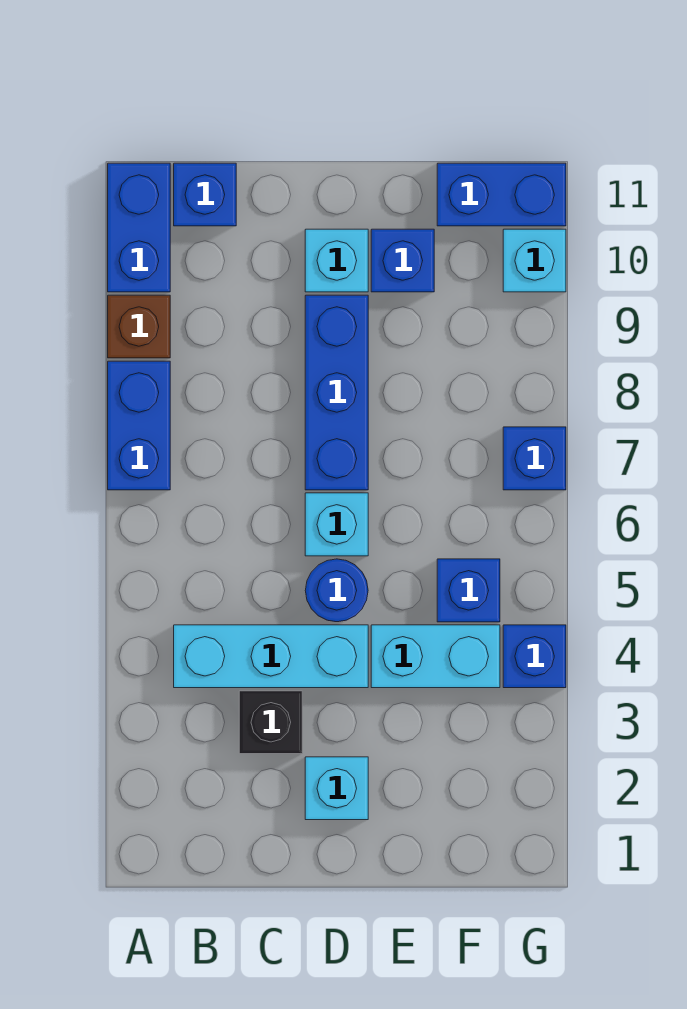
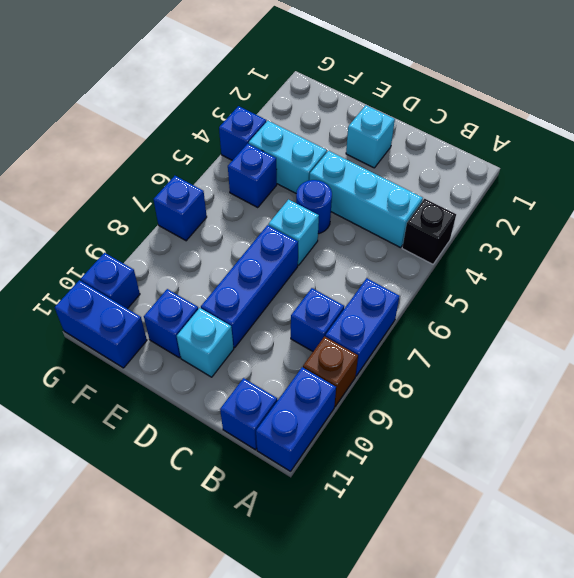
none -> blue 1x1 brick [291,288,344,351]
black 1x1 brick [239,691,302,754] -> black 1x1 brick moved to [402,199,456,264]
cyan 1x1 brick [503,229,566,292] -> blue 1x1 brick [81,253,140,309]

